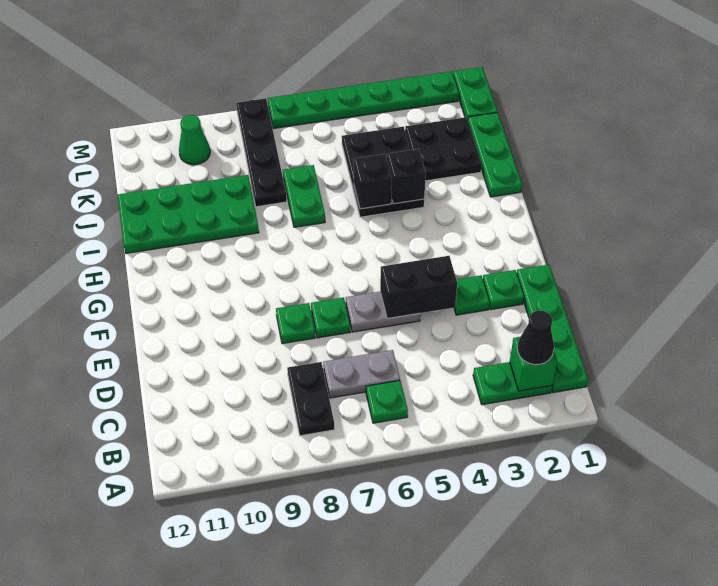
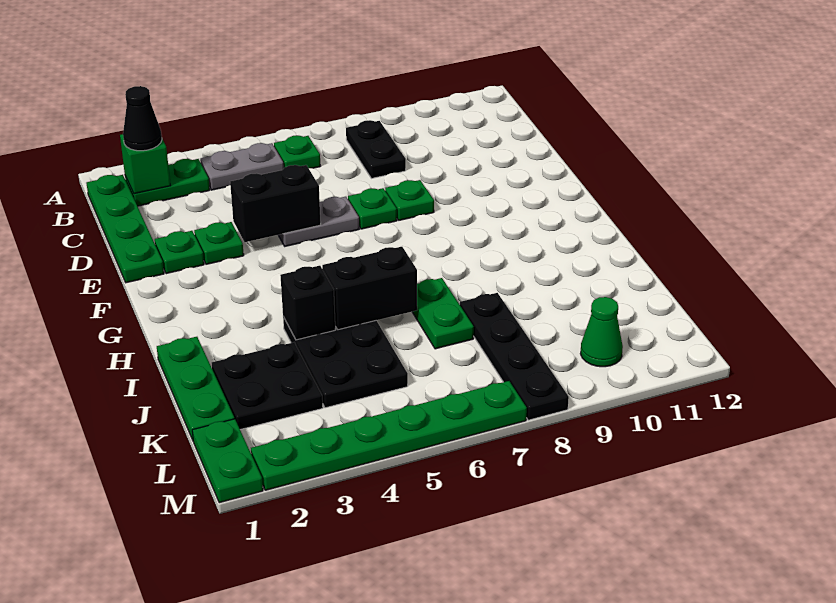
grey 1x2 plate [323,350,400,398] -> grey 1x2 plate moved to [200,143,284,190]
black 1x1 brick [354,154,392,209] -> black 1x2 brick [322,247,417,330]
green 2x4 plate [118,175,259,253] -> none

